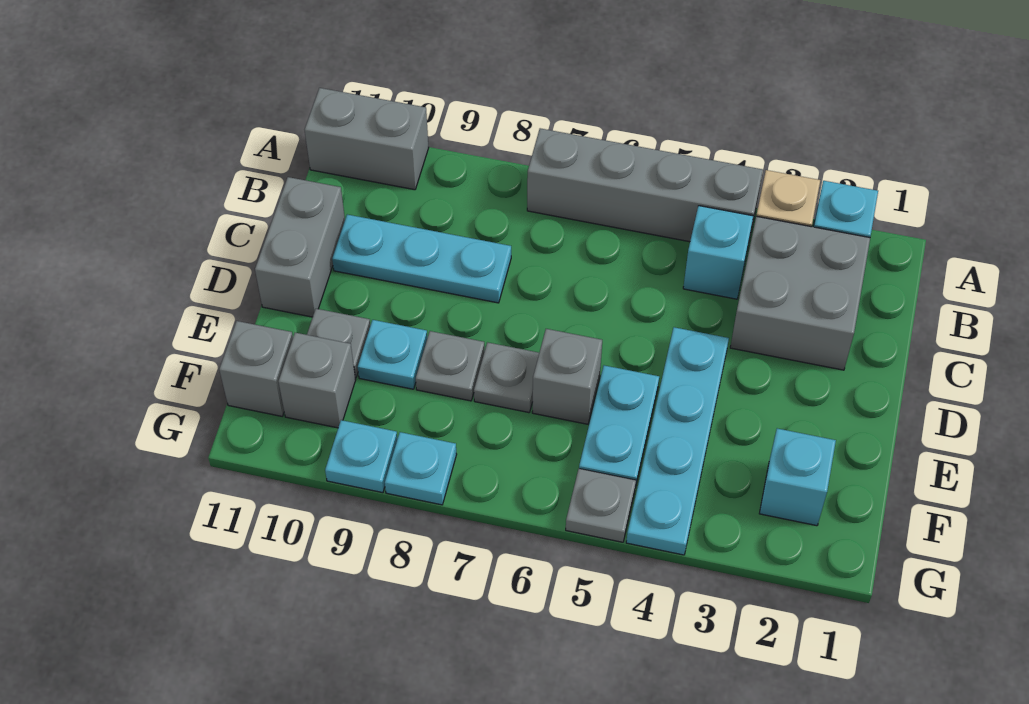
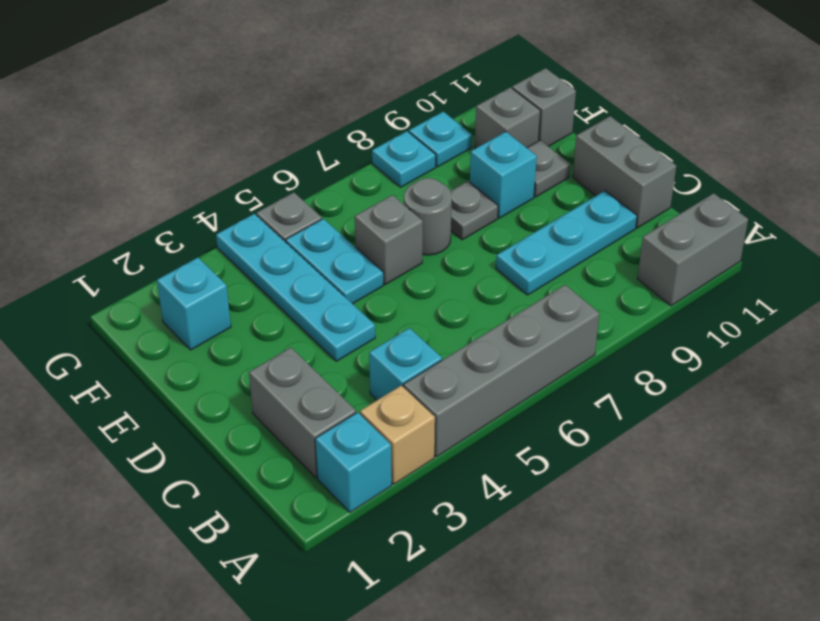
grey 2x2 brick [730,216,870,370] -> grey 1x2 brick [249,348,356,478]
grey 1x1 plate [474,342,539,413] -> grey 1x1 round brick [404,178,452,255]
cyan 1x1 plate [358,320,427,389] -> cyan 1x1 brick [470,132,537,218]

